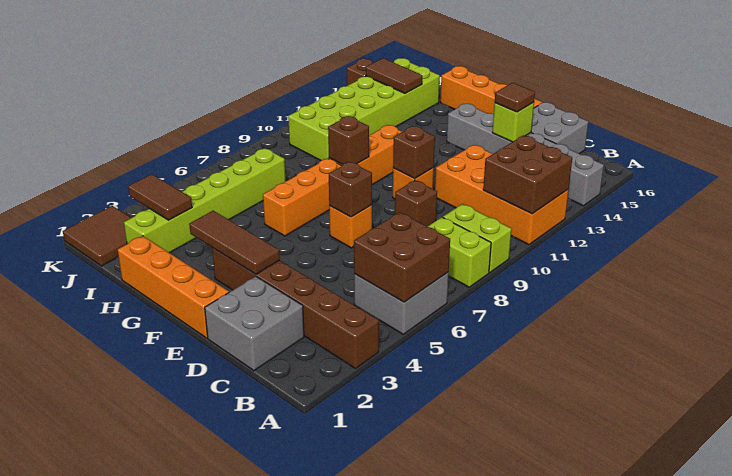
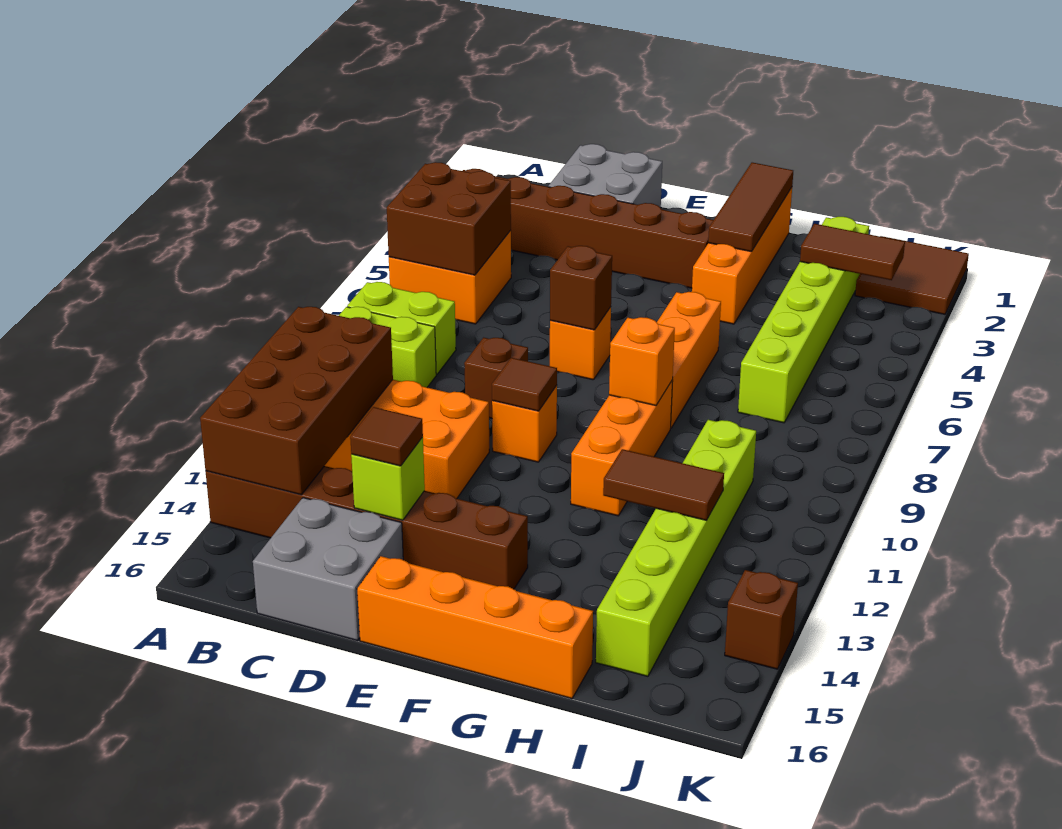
grey 2x2 brick [354,272,449,334] -> orange 2x2 brick [389,230,511,324]
brown 2x2 brick [483,136,572,214] -> brown 2x4 brick [200,307,393,495]
grey 1x6 brick [447,104,604,206] -> brown 1x6 brick [206,466,528,589]
orange 1x4 brick [118,236,229,338] -> orange 1x4 brick turned to [692,188,792,324]
brown 1x3 tile [189,211,280,274] -> brown 1x3 tile turned to [708,163,793,252]
brown 1x1 brick [393,126,435,178] -> brown 1x1 tile [492,358,557,411]
brown 1x1 brick [328,116,369,164] -> orange 1x1 brick [609,317,675,406]
lime 2x6 brick [288,58,440,160] -> lime 1x6 brick [596,420,756,676]
brown 1x2 tile [366,58,422,93] -> brown 1x2 tile moved to [603,449,724,520]

